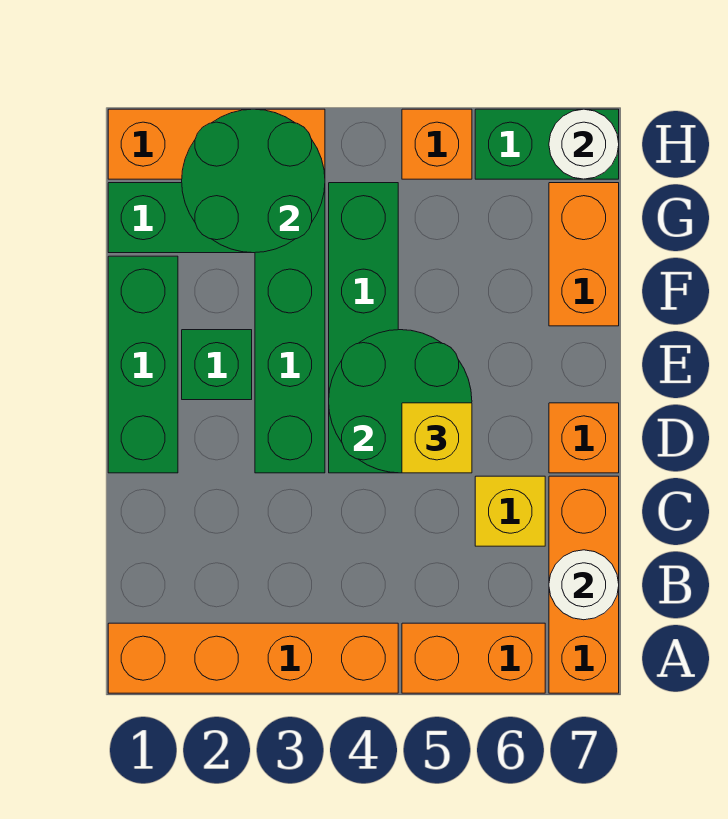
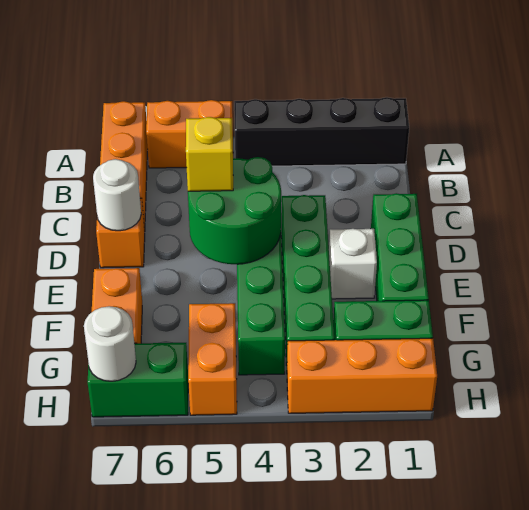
orange 1x4 brick [108,623,398,693] -> black 1x4 brick [234,97,409,166]
white 1x1 round brick [549,550,619,620] -> white 1x1 round brick moved to [93,159,141,231]
yellow 1x1 brick [475,476,545,546] -> none
green 1x1 brick [182,330,252,400] -> white 1x1 brick [329,229,377,299]
green 2x2 round brick [182,109,325,253] -> none
orange 1x1 brick [402,109,472,179] -> orange 1x2 brick [188,303,237,415]

